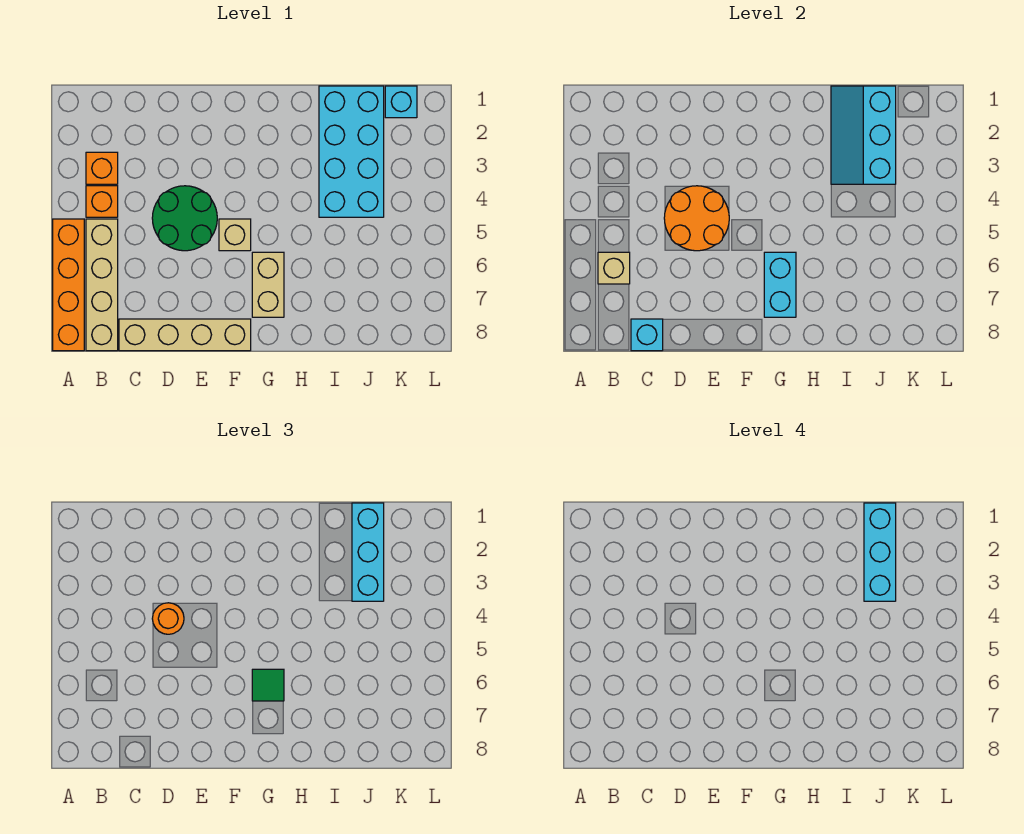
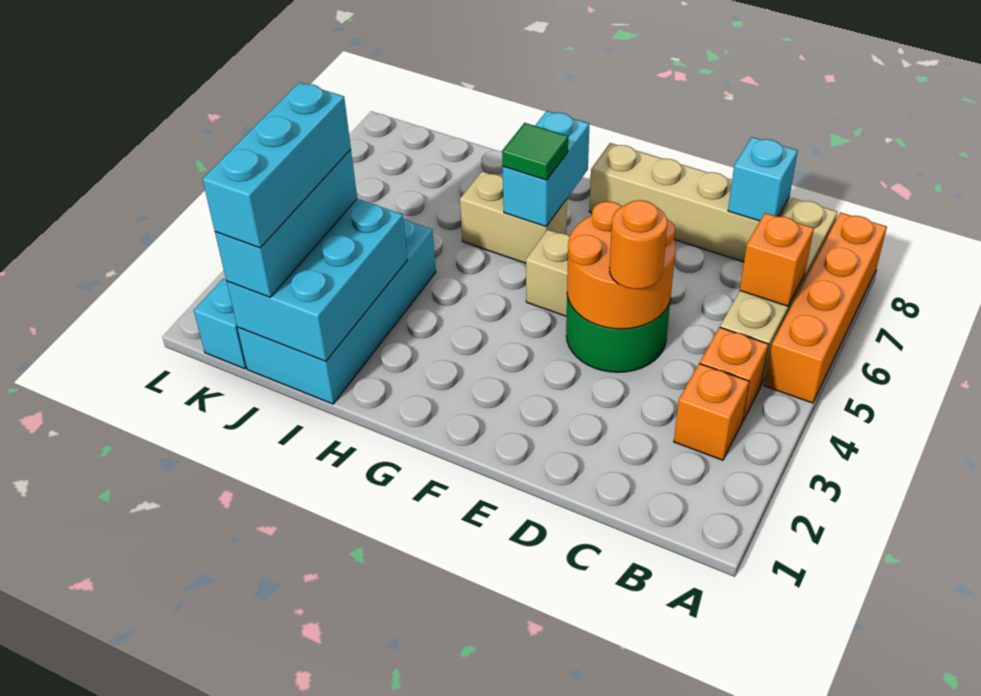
tan 1x1 brick [598,252,630,284] -> orange 1x1 brick [740,213,814,306]
tan 1x2 brick [252,252,284,317] -> tan 1x2 brick turned to [460,172,567,263]
cyan 2x3 slope [831,86,896,184] -> cyan 2x3 brick [227,199,407,361]

